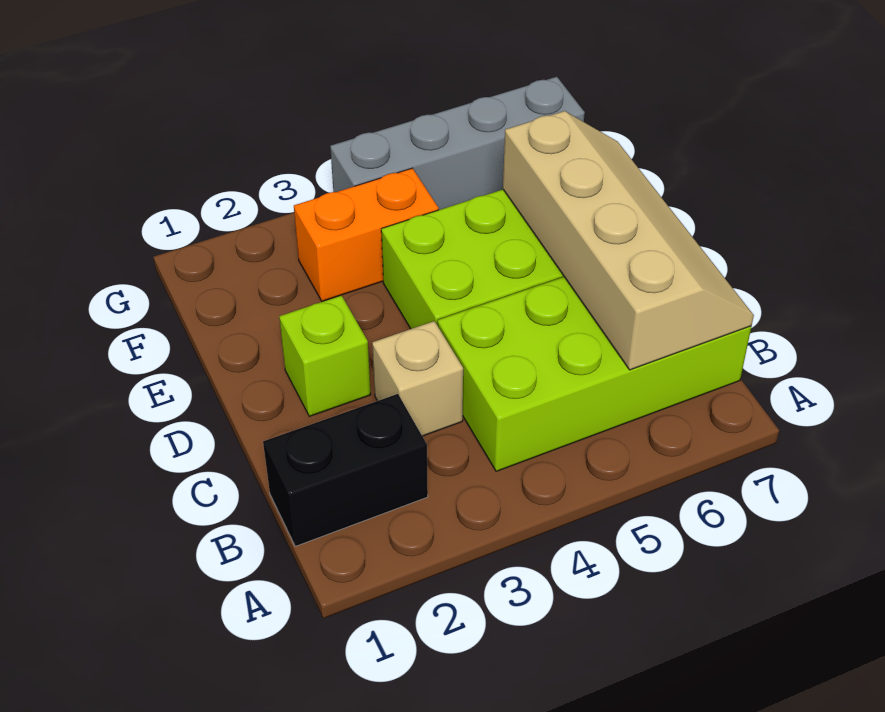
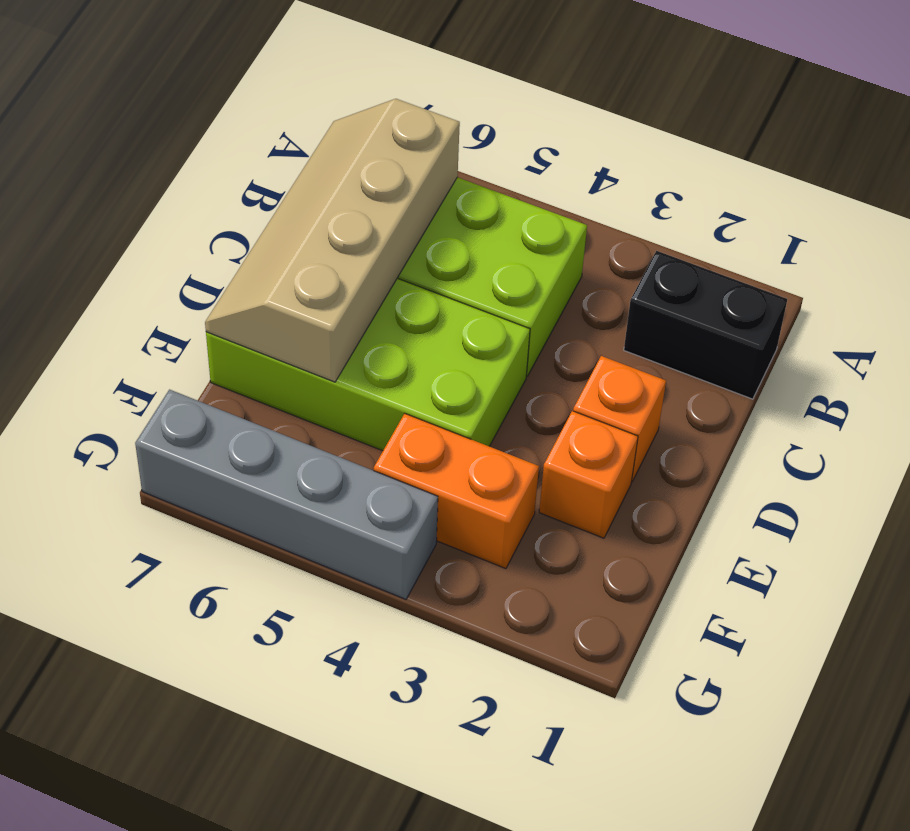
tan 1x1 brick [372,321,463,436] -> none
lime 1x1 brick [279,296,371,416] -> orange 1x1 brick [573,356,666,482]
none -> orange 1x1 brick [539,411,638,538]

